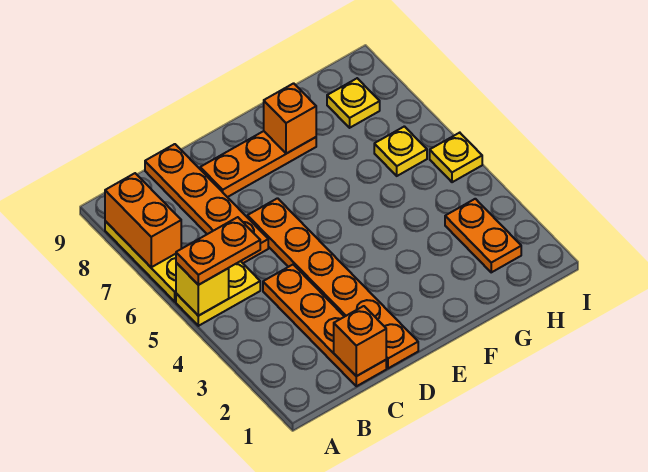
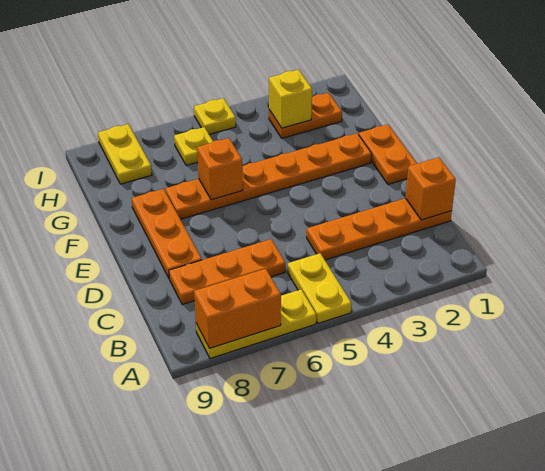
yellow 1x1 brick [176,263,229,316] -> yellow 1x1 brick moved to [269,70,312,128]
orange 1x2 plate [176,217,260,285] -> orange 1x2 plate moved to [359,124,417,184]
orange 1x4 plate [145,144,268,263] -> orange 1x3 plate [169,239,285,305]
orange 1x6 plate [247,198,418,368] -> orange 1x6 plate moved to [165,133,372,219]
orange 1x1 brick [264,83,316,154] -> orange 1x1 brick moved to [197,138,243,200]
yellow 1x1 plate [327,78,380,128] -> yellow 1x2 plate [98,124,152,184]

